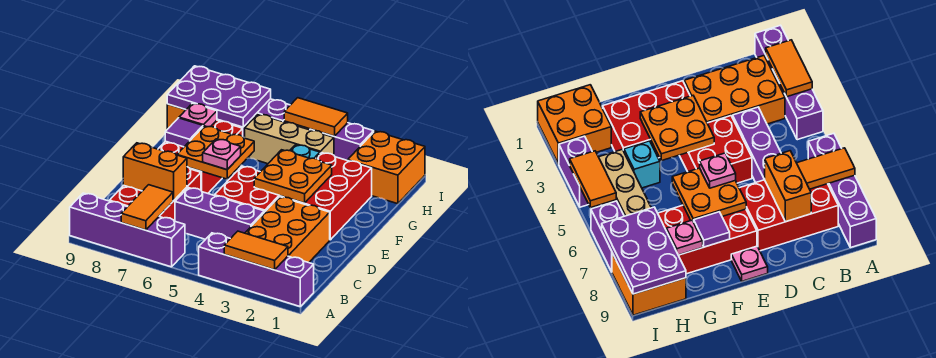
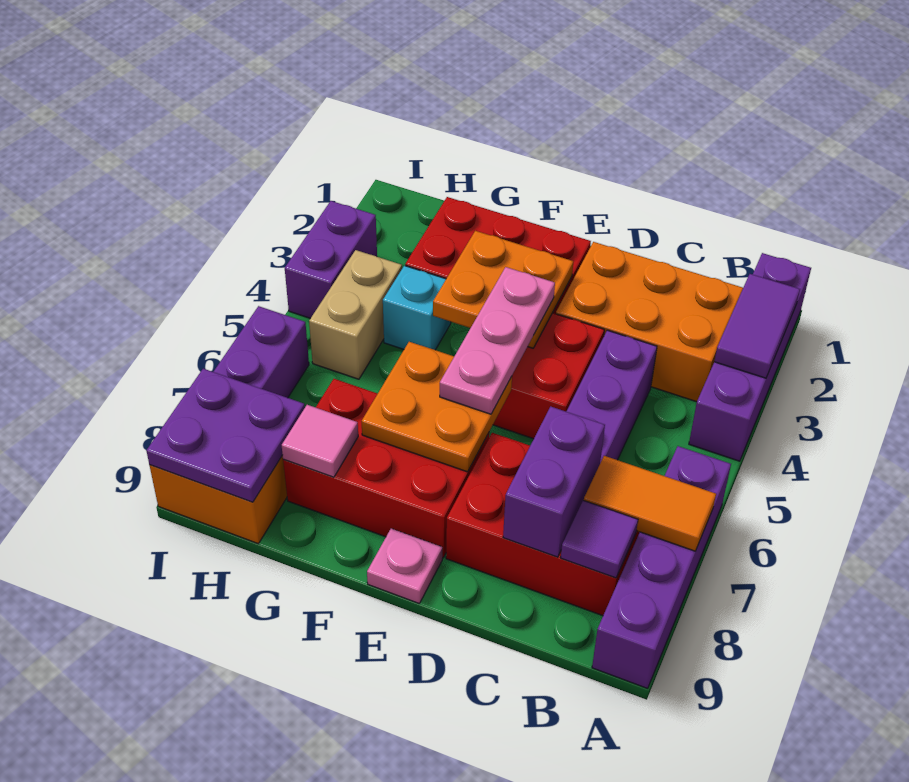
orange 1x2 tile [224,231,288,270] -> purple 1x2 tile [714,274,800,378]
orange 1x2 brick [123,143,187,201] -> purple 1x2 brick [503,406,605,557]
pink 1x1 plate [203,139,241,170] -> pink 1x3 plate [440,267,555,414]
purple 1x1 tile [165,118,203,147] -> purple 1x1 tile moved to [561,500,638,578]
pink 1x1 plate [179,103,217,127] -> pink 1x1 tile [282,405,358,477]
orange 2x2 brick [348,131,425,204] -> none
tan 1x3 brick [245,114,334,164] -> tan 1x2 brick [309,250,402,379]
purple 2x3 plate [167,66,271,127] -> purple 2x2 plate [146,369,305,502]
orange 1x2 tile [284,98,348,136] -> none

